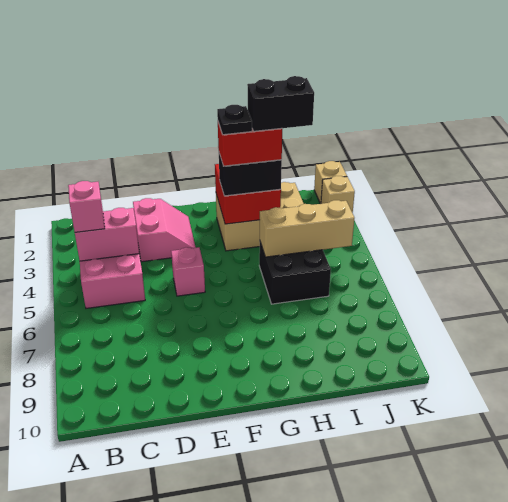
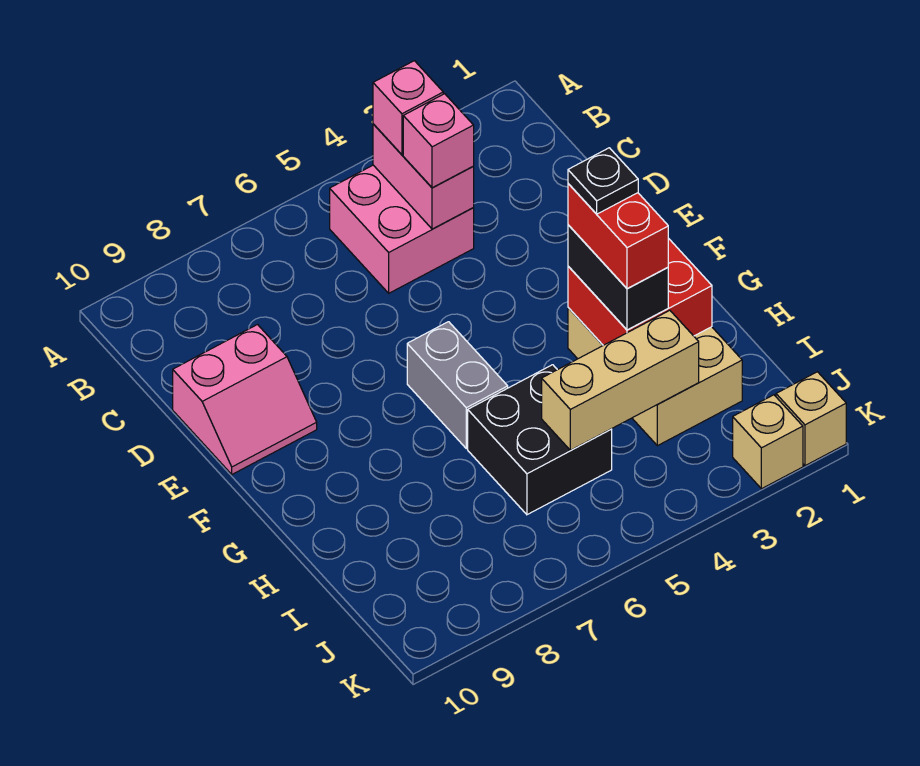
pink 2x2 slope [133,198,196,262] -> pink 2x2 slope moved to [173,325,317,474]
pink 1x1 brick [171,247,205,296] -> pink 1x1 brick moved to [403,94,474,188]
none -> grey 1x2 brick [407,322,508,449]
black 1x2 brick [247,76,314,131] -> none
tan 1x3 brick [260,200,354,257] -> tan 1x3 brick turned to [542,310,699,450]

